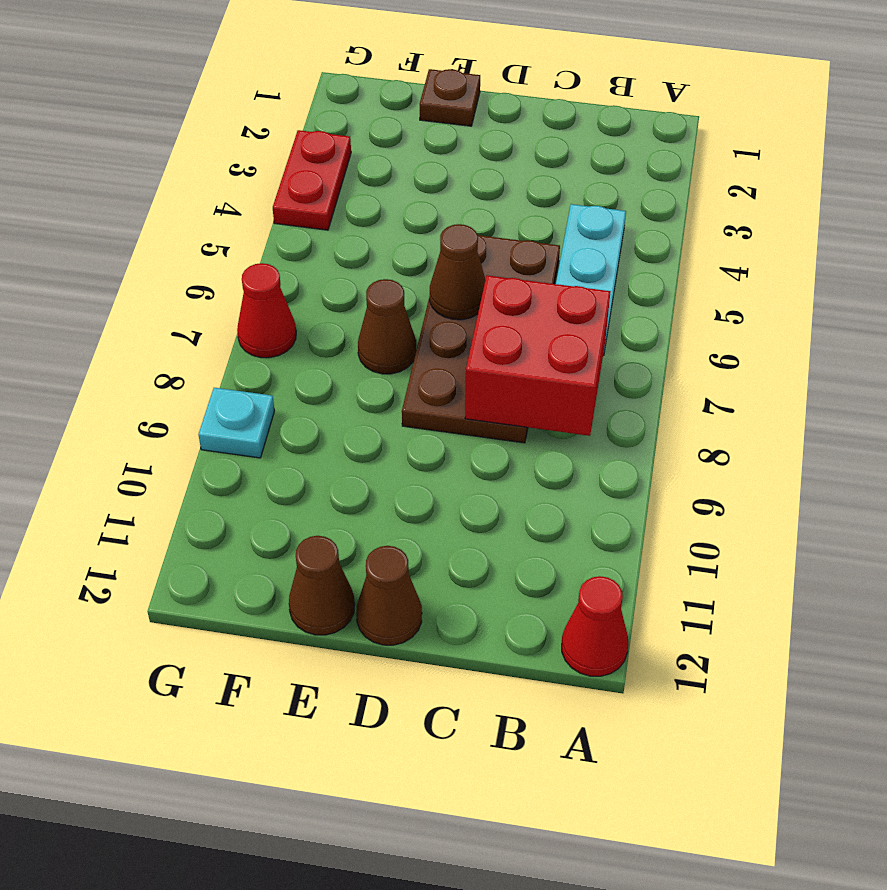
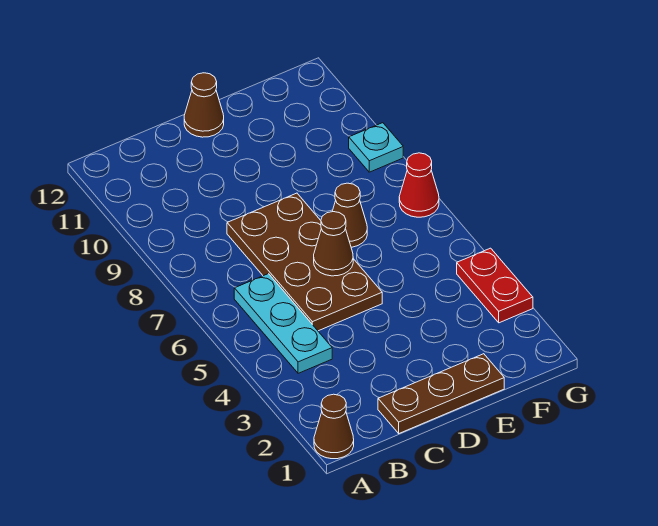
red 1x1 cone [562,576,628,676] -> none
red 2x2 brick [465,275,611,436] -> none
brown 1x1 plate [420,69,480,126] -> brown 1x3 plate [378,354,504,433]
brown 1x1 cone [289,536,355,635] -> brown 1x1 cone moved to [314,394,354,459]

